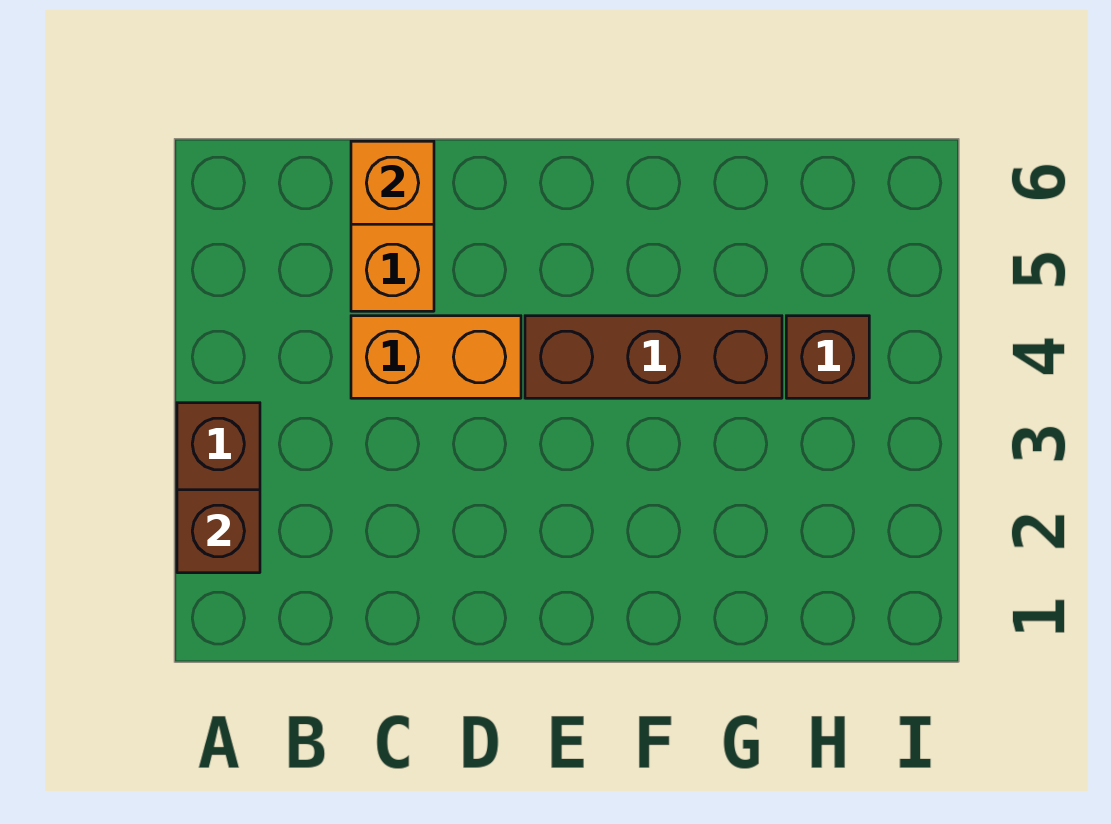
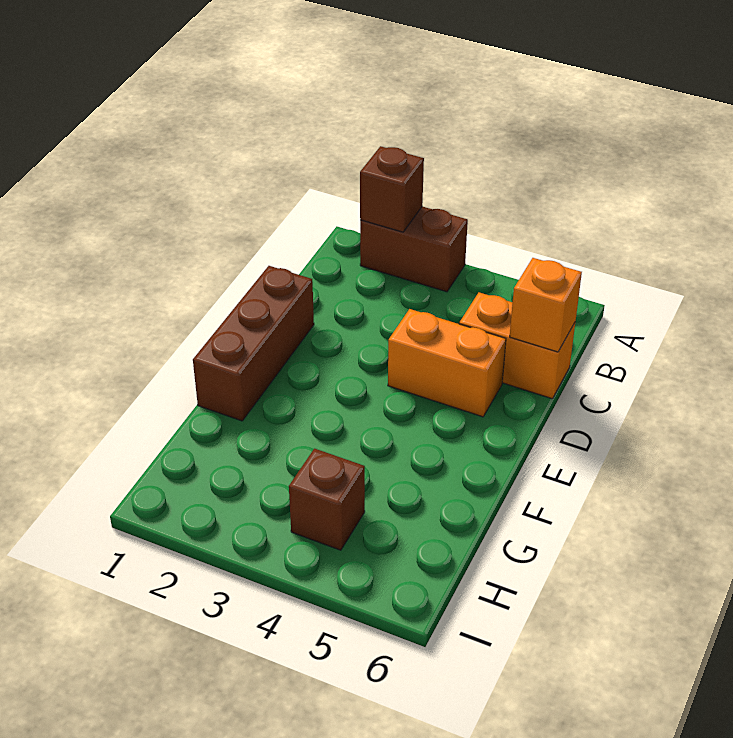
orange 1x2 brick [351,316,521,398] -> orange 1x2 brick turned to [388,309,506,417]
brown 1x3 brick [525,316,782,398] -> brown 1x3 brick moved to [193,266,314,421]

